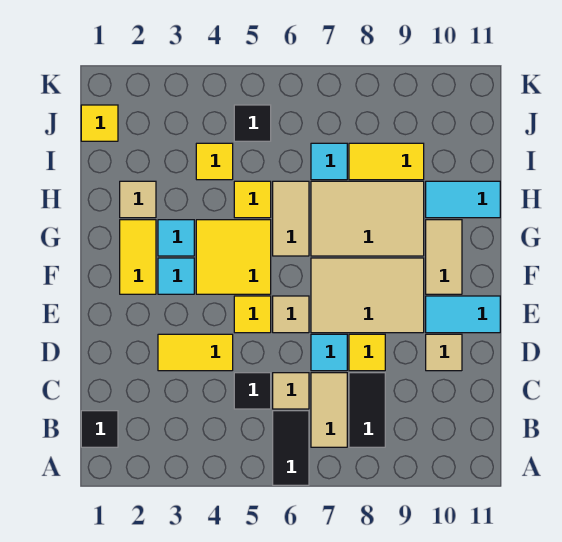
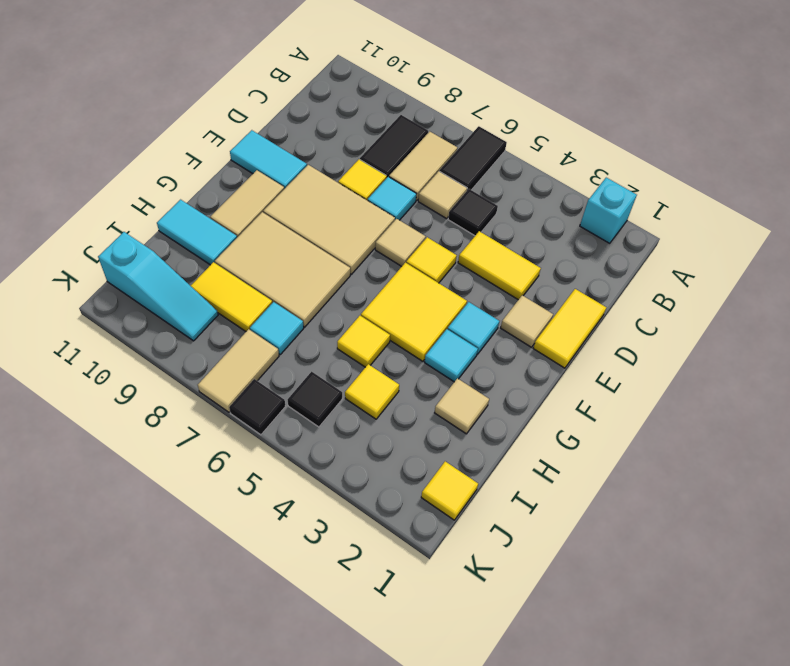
none -> cyan 1x1 brick [580,178,637,243]
black 1x1 tile [81,411,118,447] -> black 1x1 tile moved to [229,379,285,435]
tan 1x1 tile [426,334,462,371] -> tan 1x1 tile moved to [501,295,553,347]
yellow 1x2 tile [120,220,156,294] -> yellow 1x2 tile moved to [533,289,606,368]
tan 1x2 tile [273,181,309,256] -> tan 1x2 tile moved to [198,329,279,412]
none -> cyan 1x3 slope [98,232,218,341]

